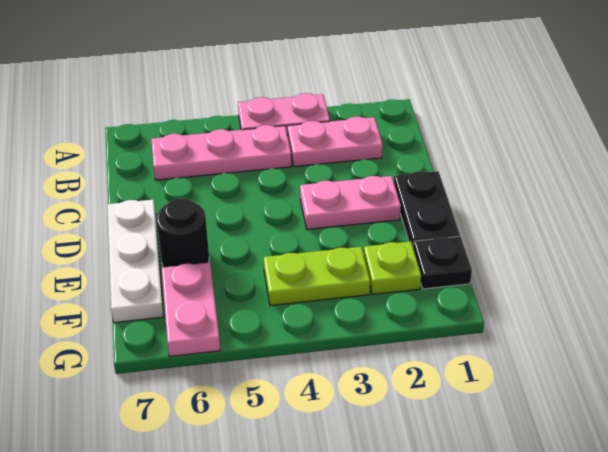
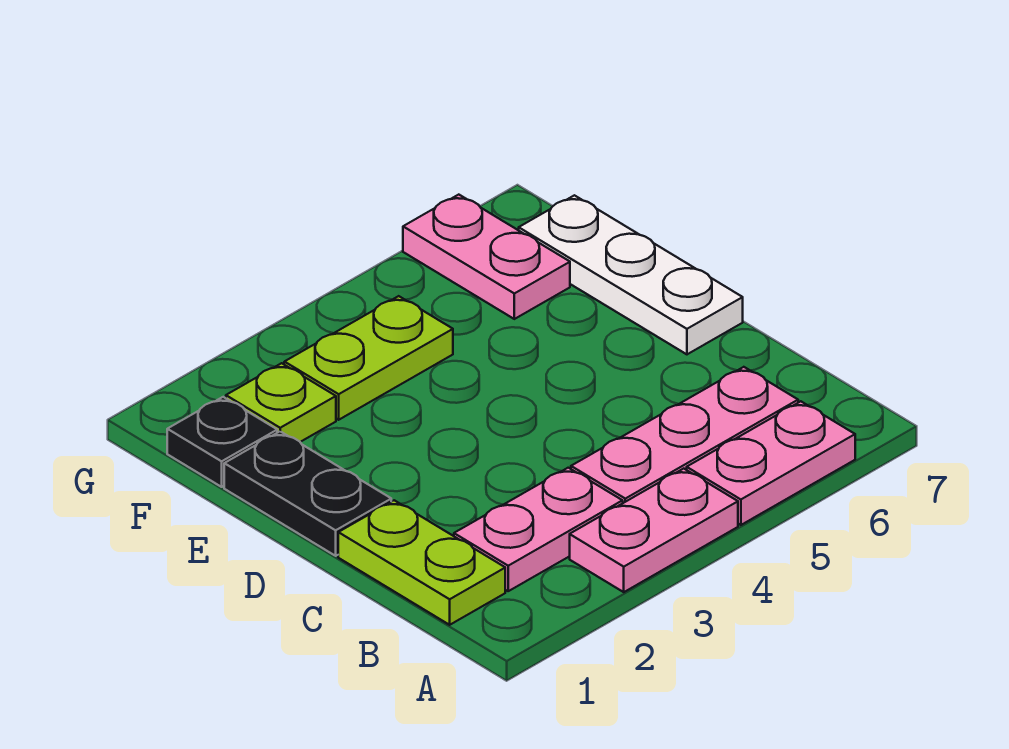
none -> lime 1x2 plate [338,500,505,625]
pink 1x2 plate [300,176,401,229] -> pink 1x2 plate moved to [687,401,855,525]
black 1x1 round brick [156,198,209,267] -> none

